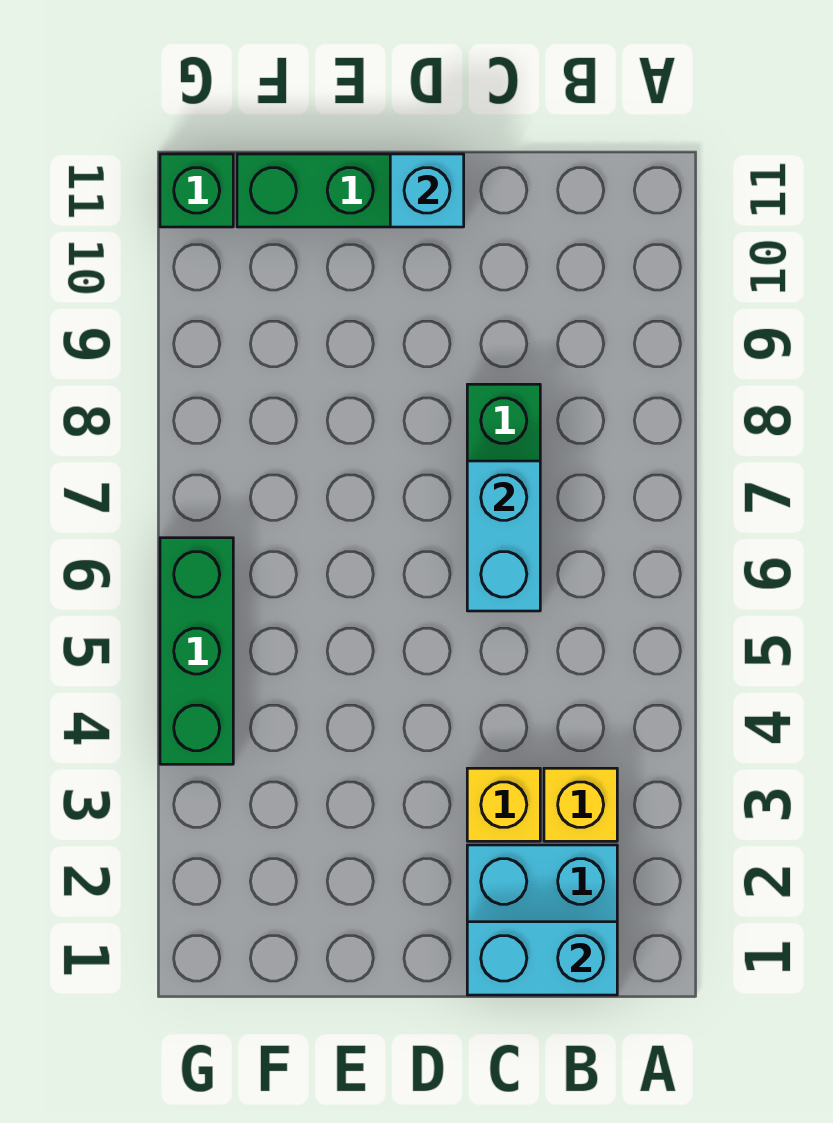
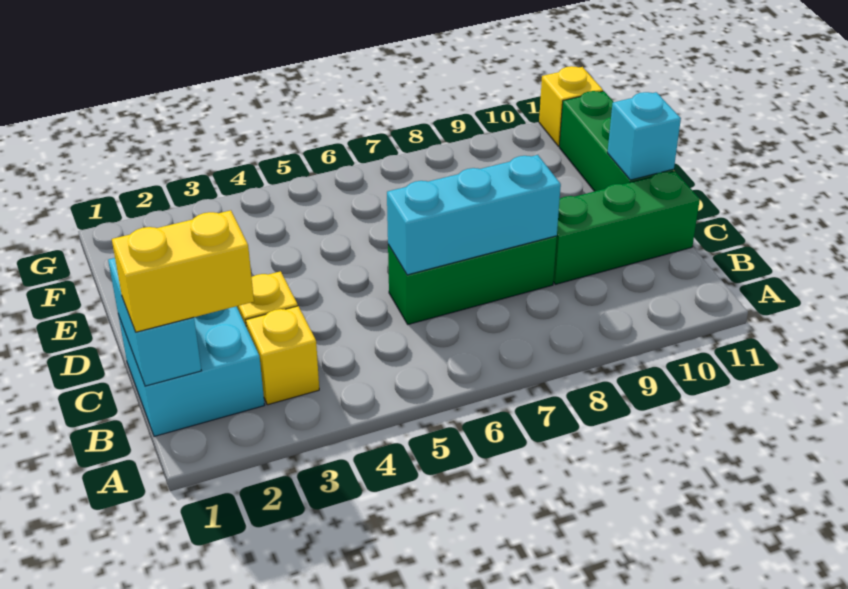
none -> yellow 1x2 brick [112,210,254,332]
cyan 1x2 brick [467,461,540,611] -> cyan 1x3 brick [387,155,561,275]
green 1x3 brick [160,538,233,764] -> green 1x3 brick moved to [553,171,700,284]
green 1x1 brick [160,154,233,227] -> yellow 1x1 brick [539,66,603,146]

